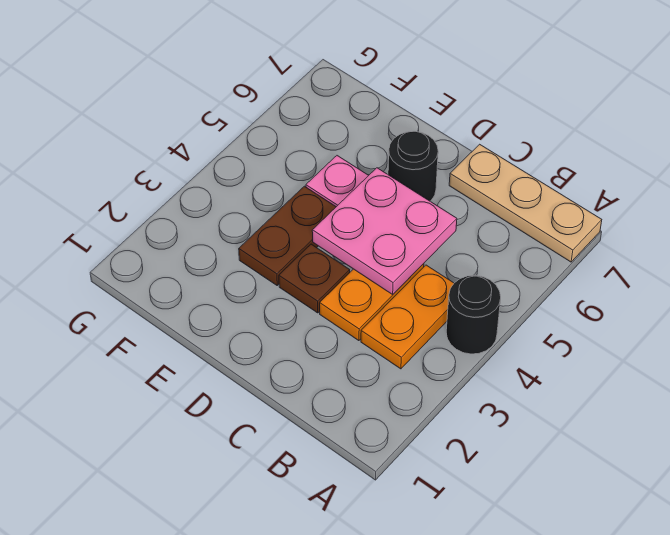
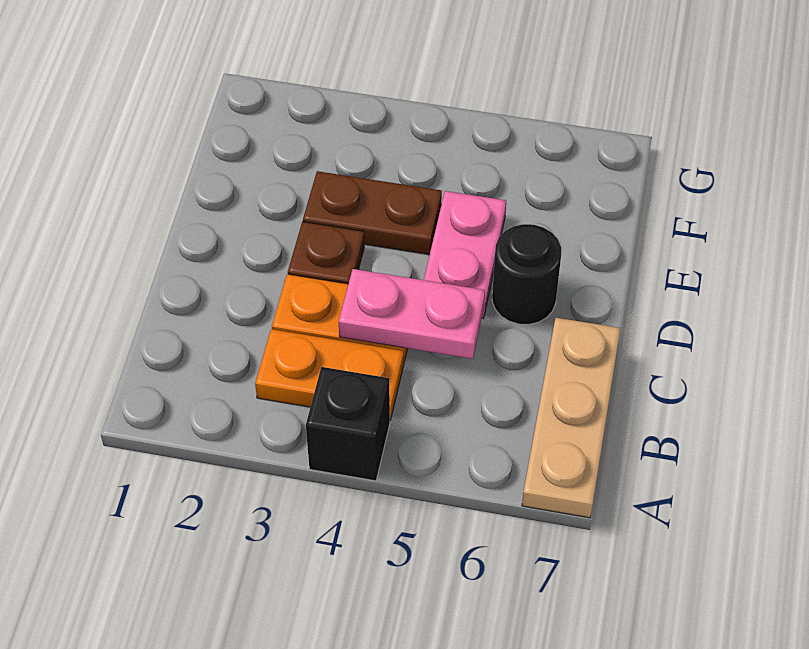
black 1x1 round brick [446,275,501,354] -> black 1x1 brick [306,367,390,481]
pink 2x2 plate [312,168,457,294] -> pink 1x2 plate [339,269,485,359]

